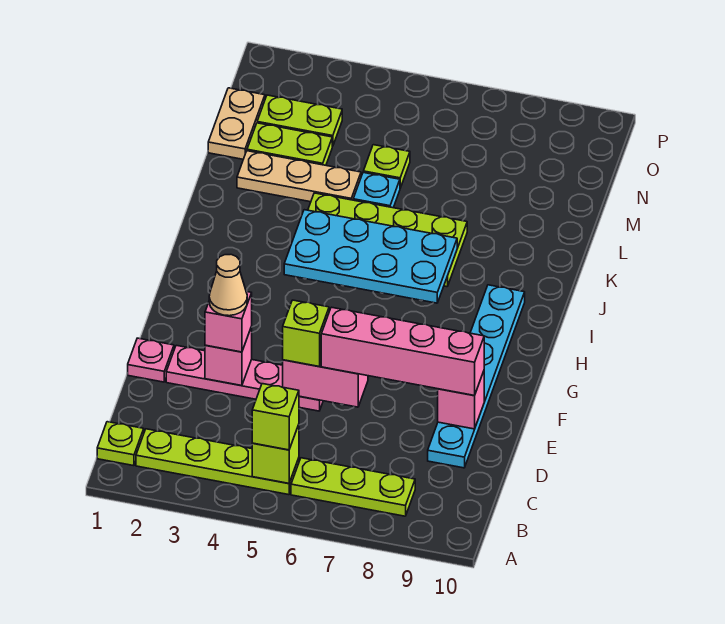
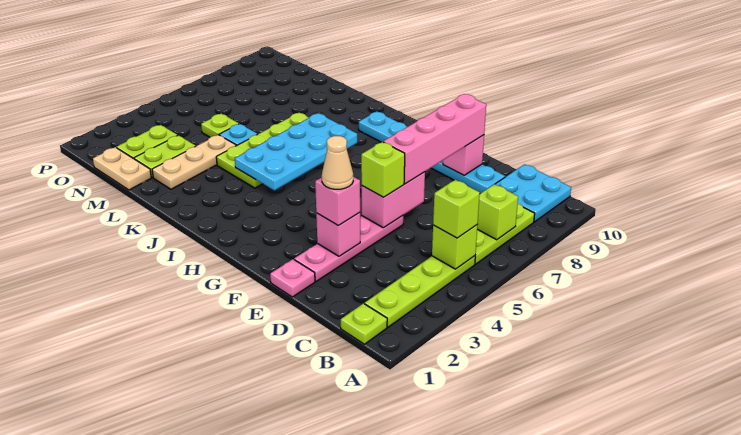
none -> lime 1x1 brick [477,184,518,240]
none -> cyan 2x2 plate [495,164,571,222]

